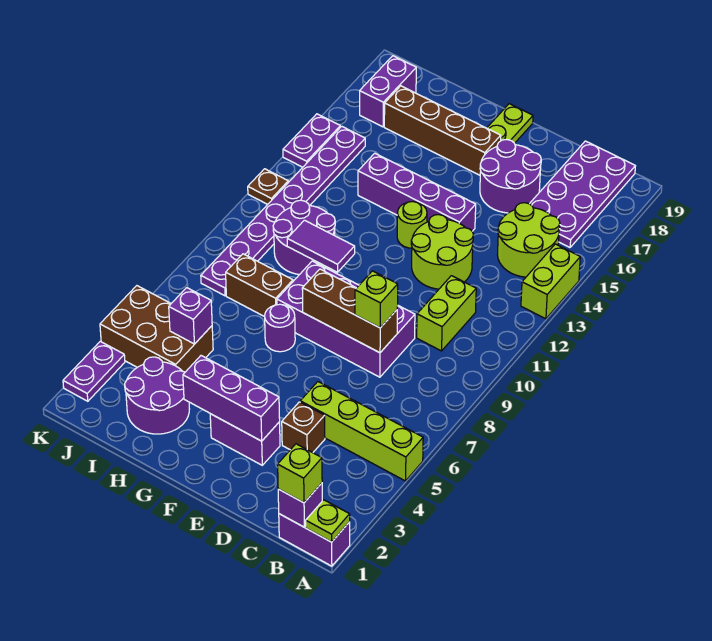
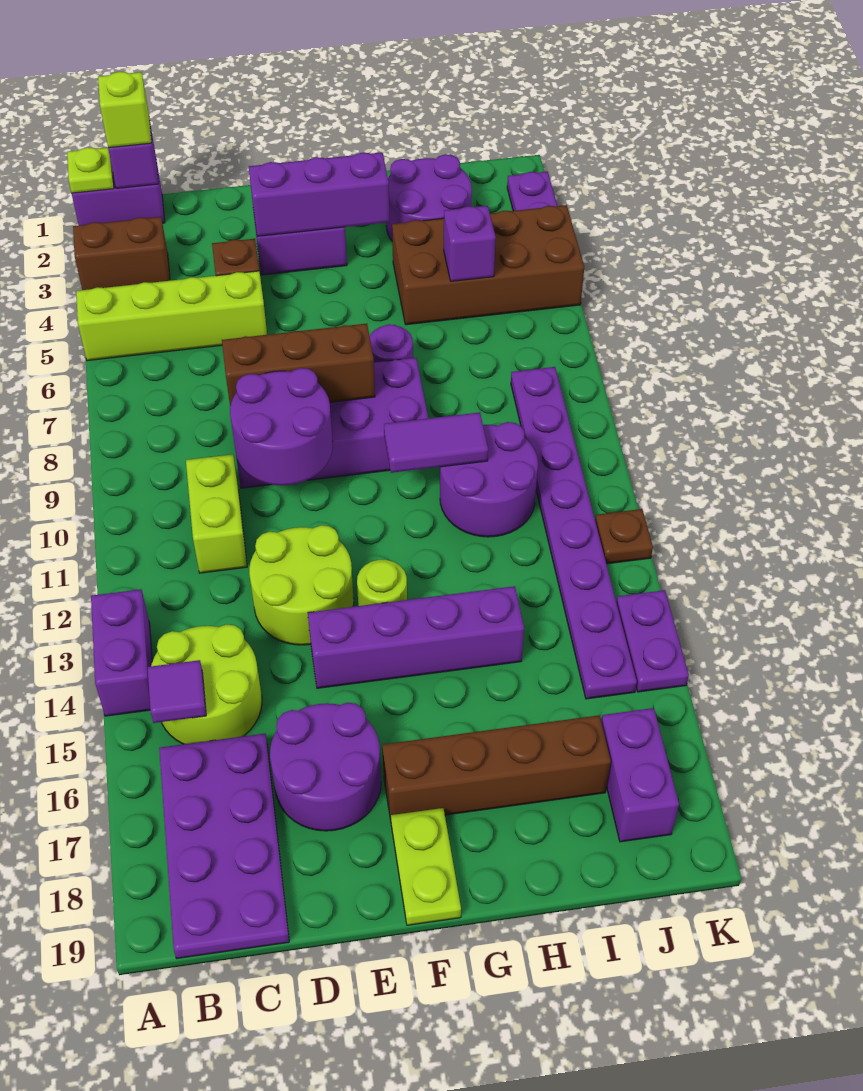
lime 1x2 brick [521,244,580,319] -> purple 1x2 brick [91,589,152,716]
none -> purple 1x1 tile [147,660,206,723]
lime 1x1 brick [355,271,398,328] -> none
none -> purple 2x2 round brick [230,368,333,485]
brown 1x2 brick [226,254,293,317] -> brown 1x2 brick moved to [73,217,170,290]
brown 2x3 brick [100,286,213,372] -> brown 2x4 brick [392,205,584,325]

